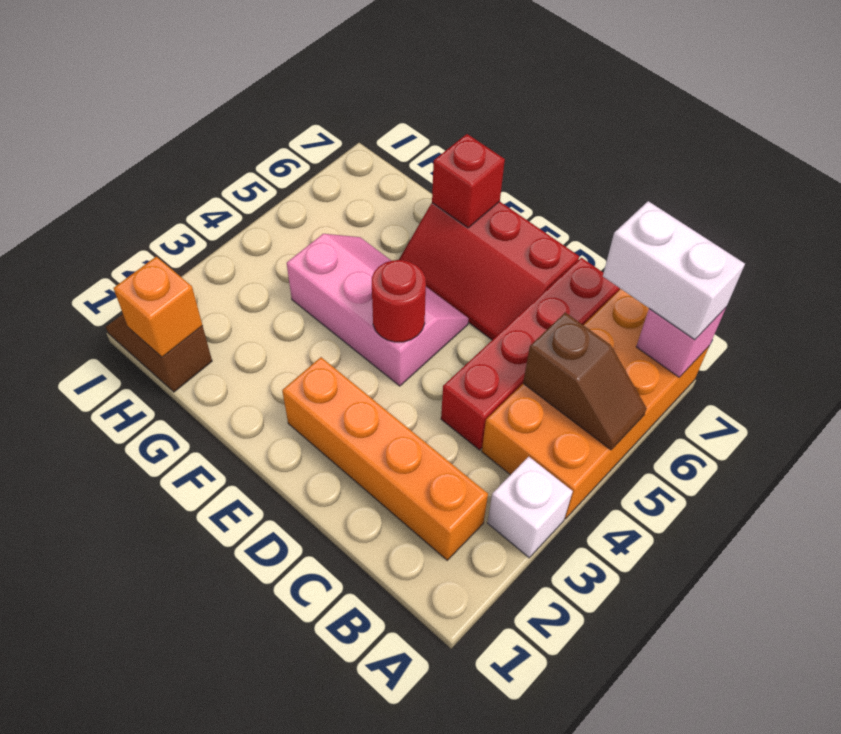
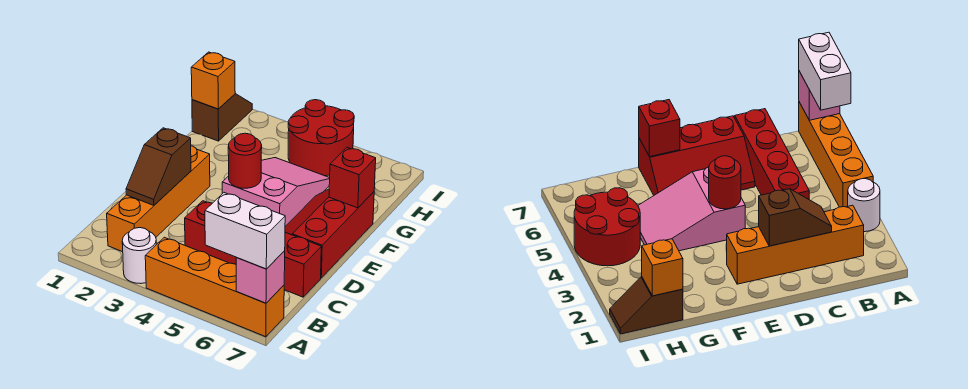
white 1x1 brick [488,457,573,558] -> white 1x1 round brick [122,228,156,284]
orange 2x4 brick [482,289,709,519] -> orange 1x4 brick [145,237,284,337]
brown 1x2 slope [523,313,647,450] -> brown 1x2 slope moved to [126,128,191,205]
white 1x2 brick [603,201,745,340] -> white 1x2 brick turned to [205,193,285,269]
pink 2x3 slope [287,234,468,386] -> pink 2x3 slope turned to [222,158,330,226]
none -> red 2x2 round brick [288,100,354,176]

